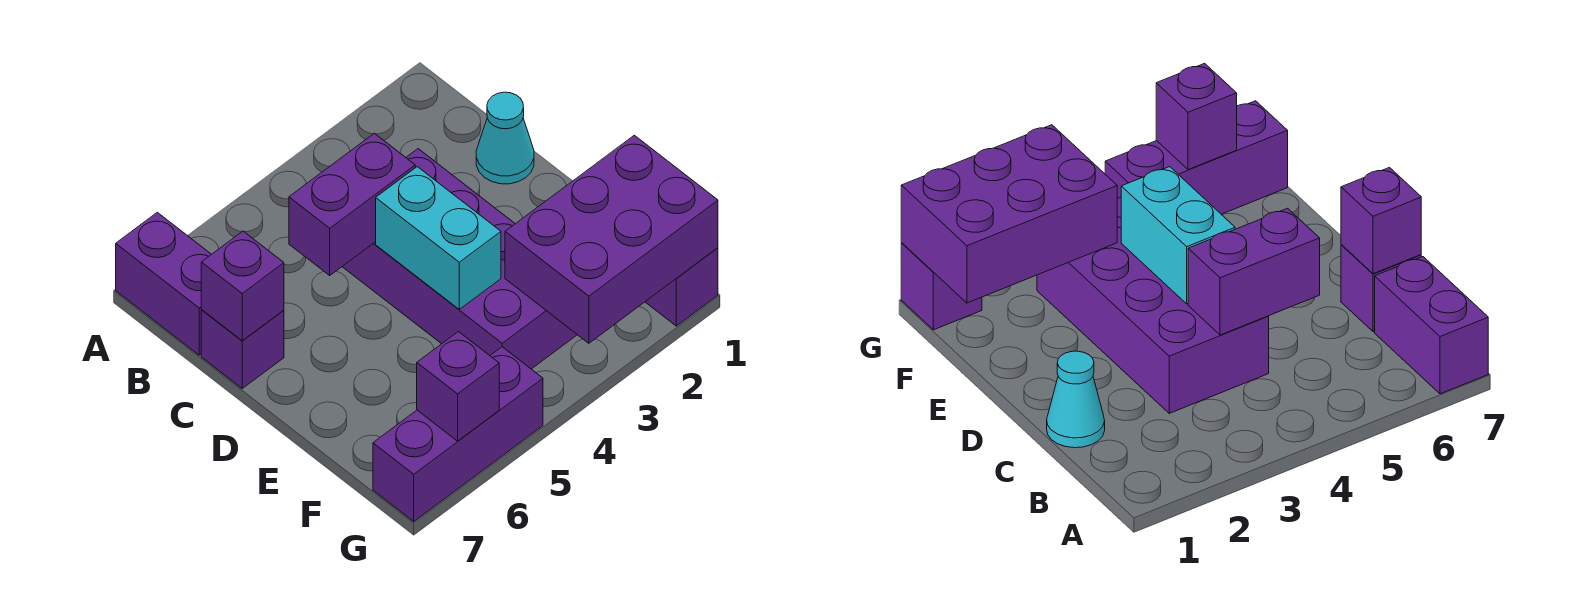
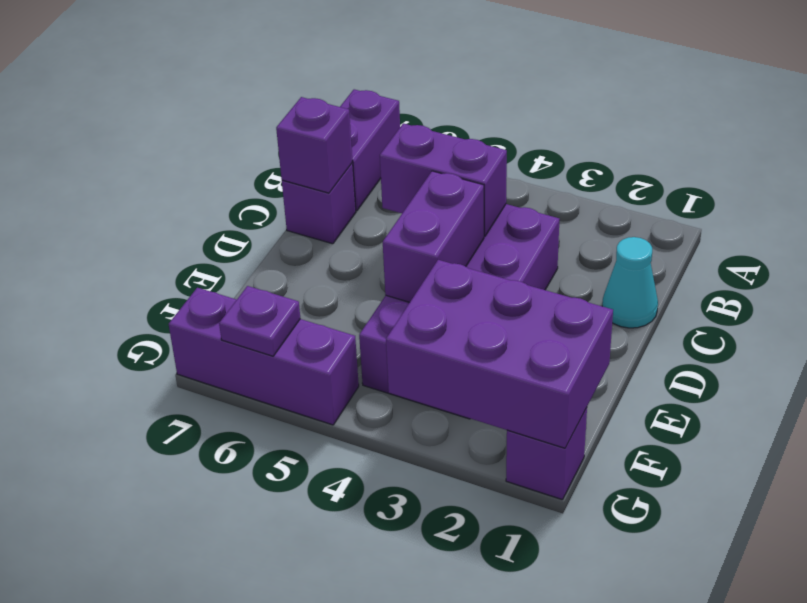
cyan 1x2 brick [376,167,501,309] -> purple 1x2 brick [383,171,484,302]
purple 1x1 brick [417,332,499,441] -> purple 1x1 plate [219,286,300,356]

